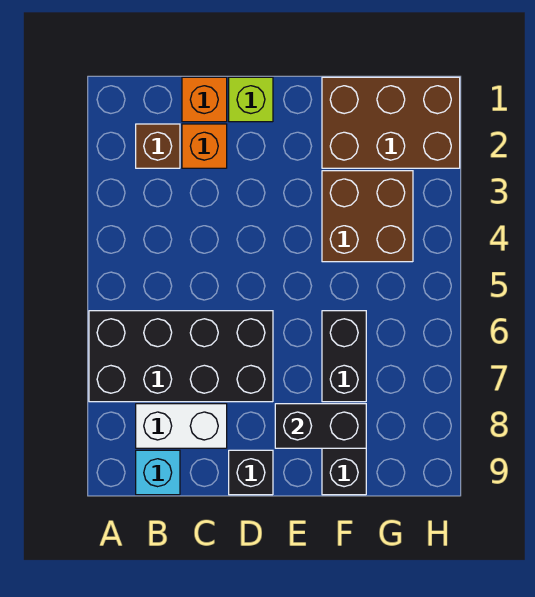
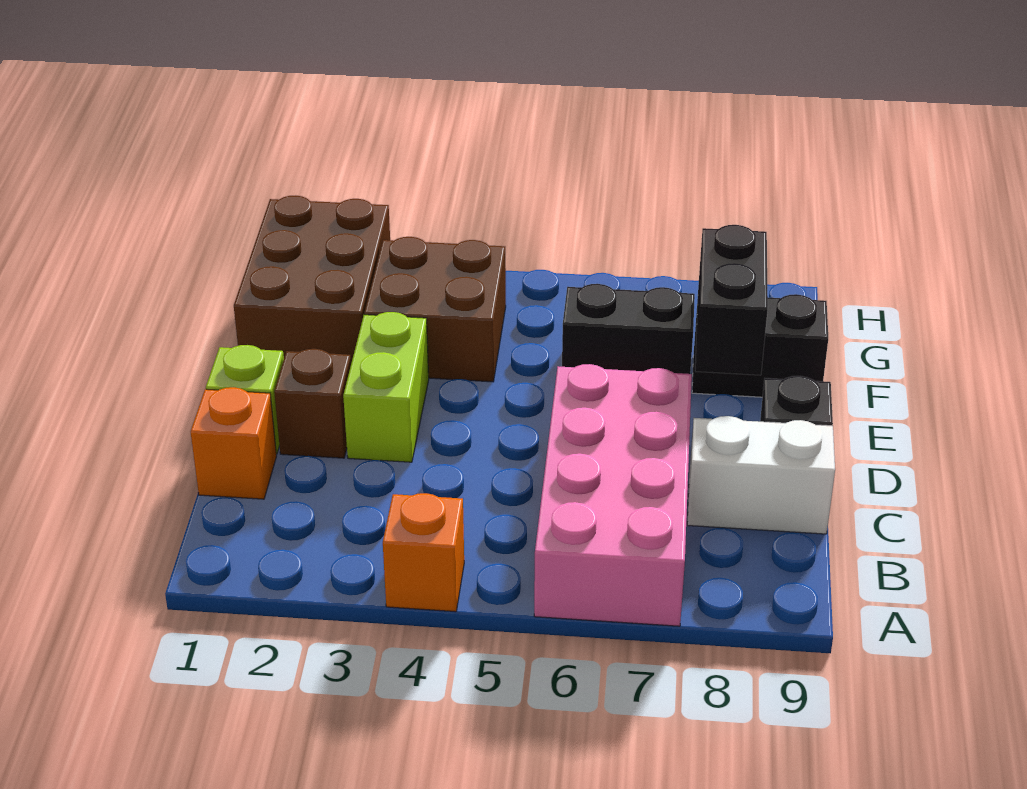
black 2x4 brick [89,311,273,402] -> pink 2x4 brick [534,364,692,626]
brown 1x1 brick [136,124,180,168] -> brown 1x1 brick moved to [274,349,351,458]
white 1x2 brick [136,404,227,448] -> white 1x2 brick turned to [687,416,835,534]
cyan 1x1 brick [136,450,180,495] -> none
orange 1x1 brick [182,124,227,168] -> orange 1x1 brick moved to [383,493,464,612]
none -> lime 1x2 brick [343,312,429,462]

